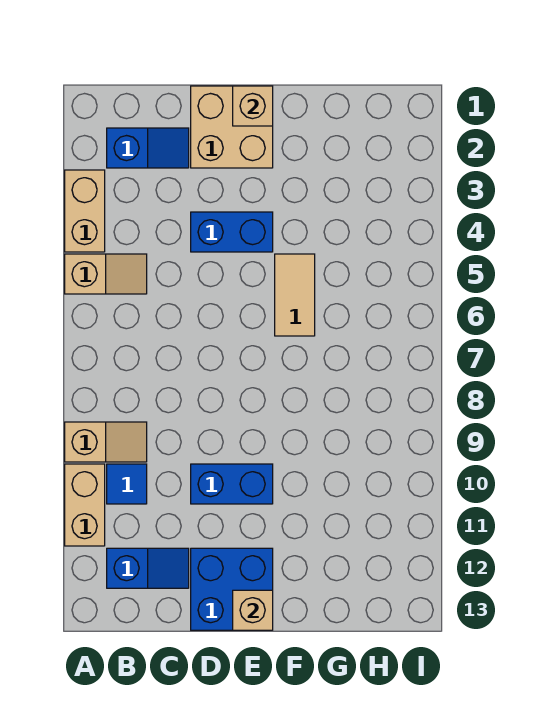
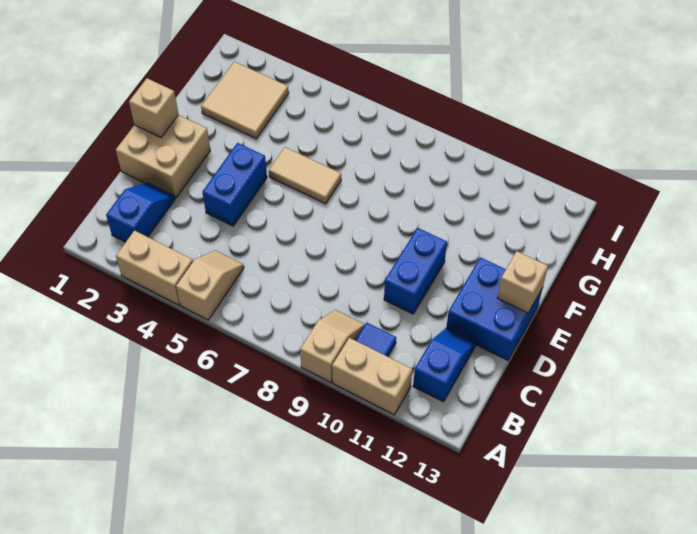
none -> tan 2x2 tile [201,62,289,139]

